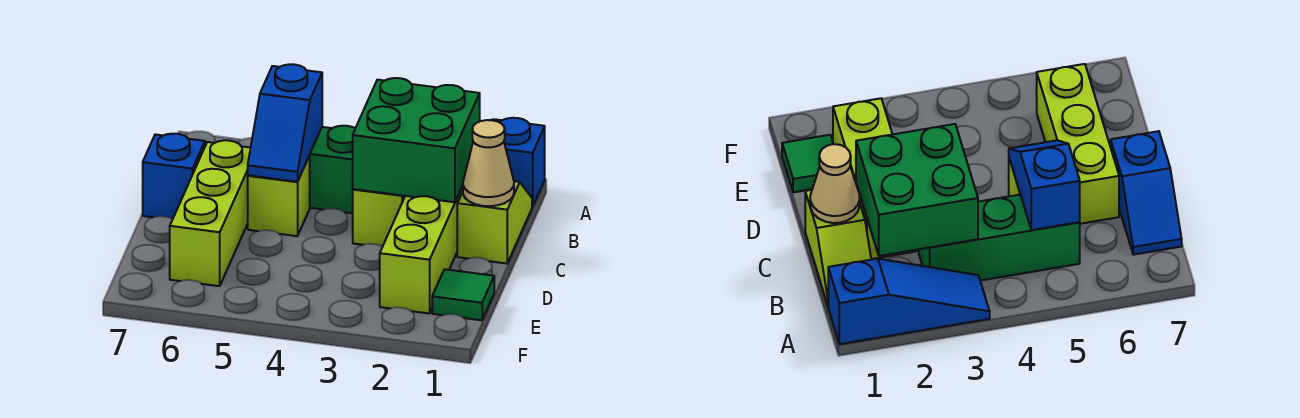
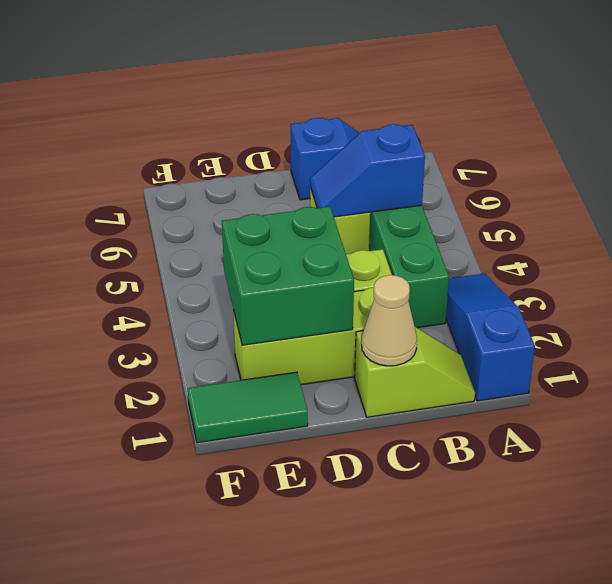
green 2x2 brick [353,78,480,202] -> green 2x2 brick moved to [222,206,354,345]
lime 1x3 brick [170,140,250,286] -> none
green 1x1 tile [432,269,494,320] -> green 1x2 tile [188,372,308,443]

